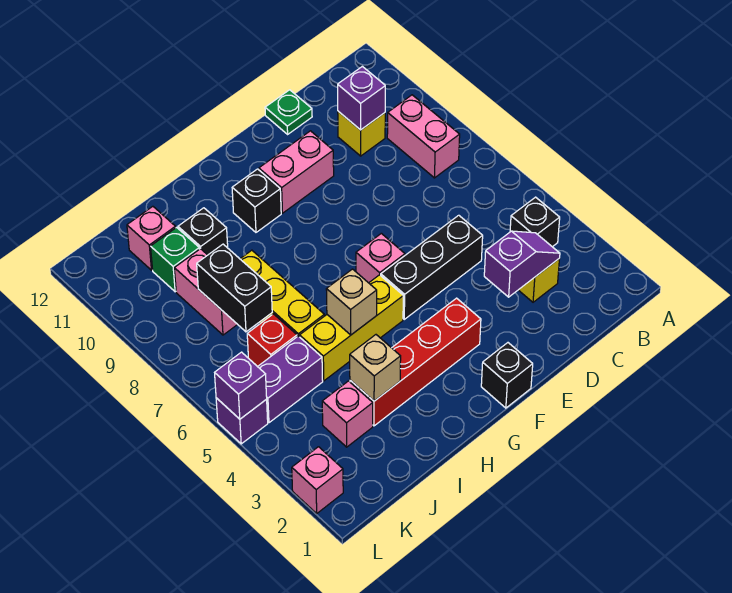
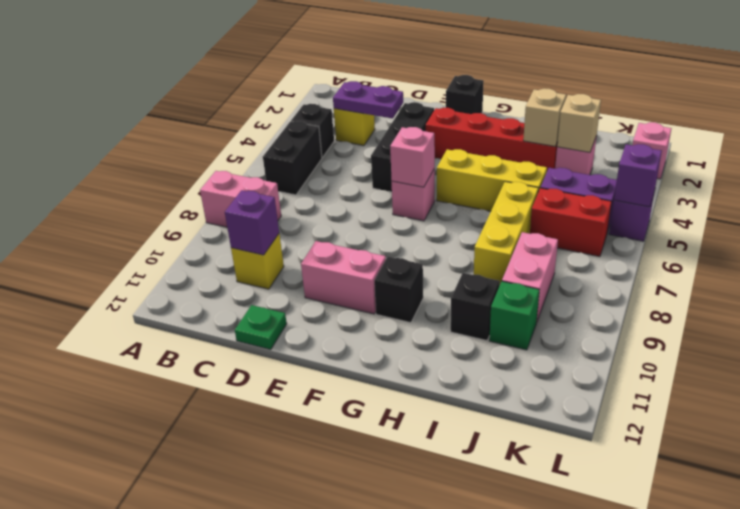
pink 1x2 brick [387,95,460,178] -> pink 1x2 brick turned to [200,171,281,227]
purple 1x2 slope [484,231,560,297] -> purple 1x2 plate [333,81,403,118]
black 1x3 brick [381,215,483,319] -> black 1x3 brick turned to [371,102,434,192]
tan 1x1 brick [326,269,377,335] -> tan 1x1 brick moved to [557,94,601,153]
red 1x1 brick [247,314,297,367] -> red 1x2 brick [530,188,612,257]
black 1x2 brick [197,244,272,332] -> black 1x2 brick moved to [263,121,322,195]
pink 1x1 brick [127,206,176,270] -> pink 1x1 brick moved to [390,127,435,187]

